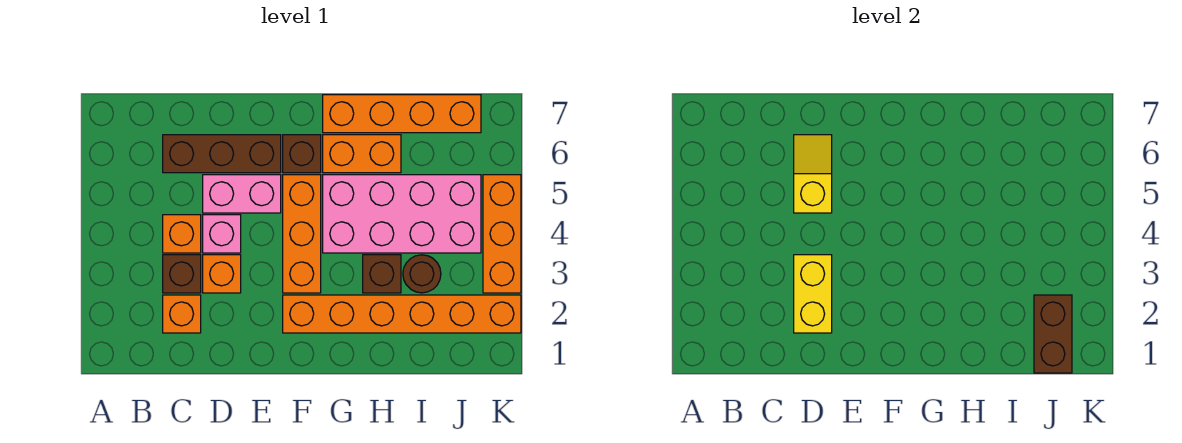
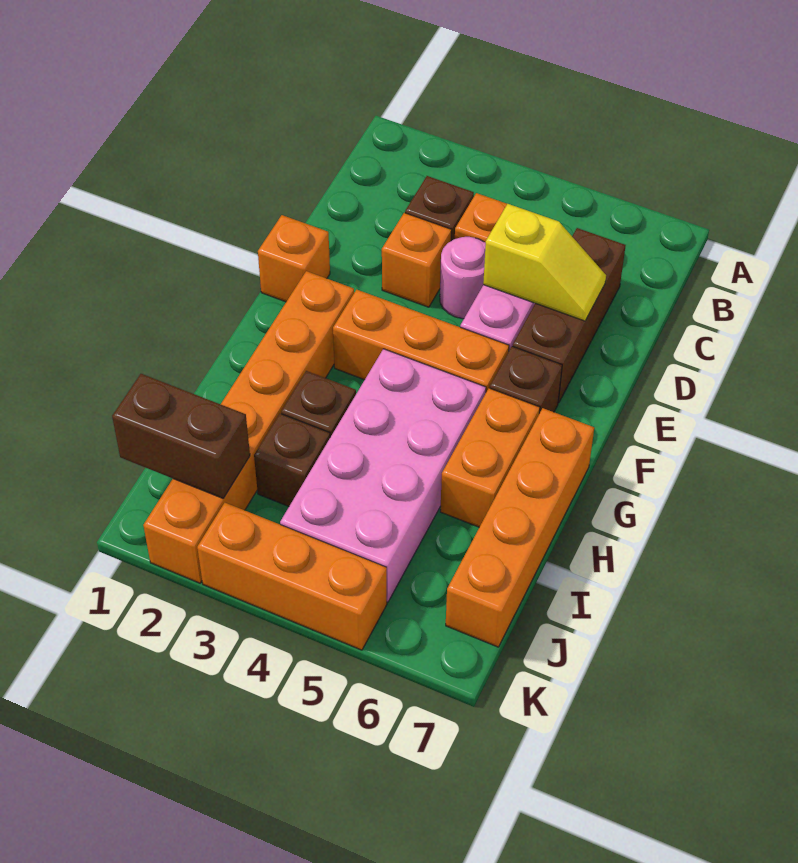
orange 1x1 brick [163,295,201,333] -> orange 1x1 brick moved to [258,215,330,302]
yellow 1x2 brick [794,255,832,333] -> none
pink 1x1 brick [203,215,241,253] -> pink 1x1 round brick [440,237,486,319]
brown 1x1 round brick [403,255,441,293] -> brown 1x1 brick [254,414,330,506]

